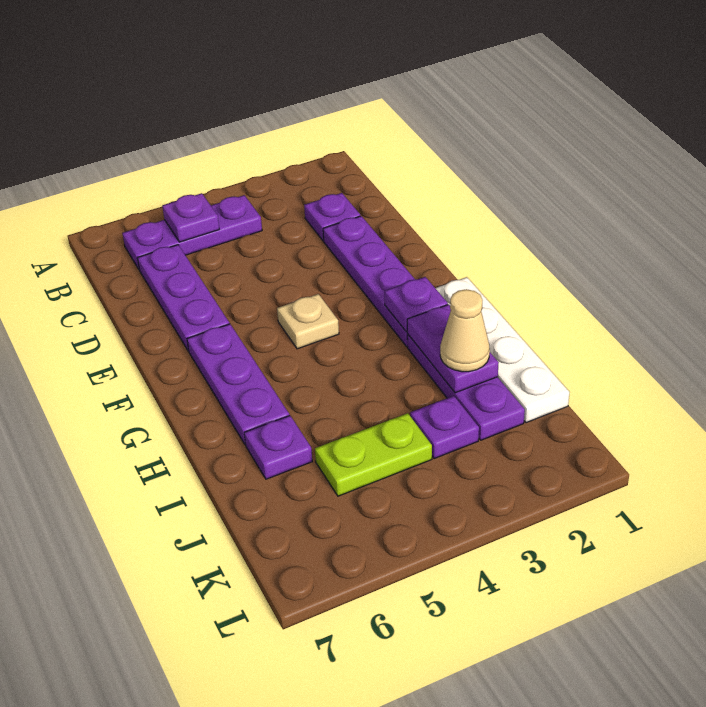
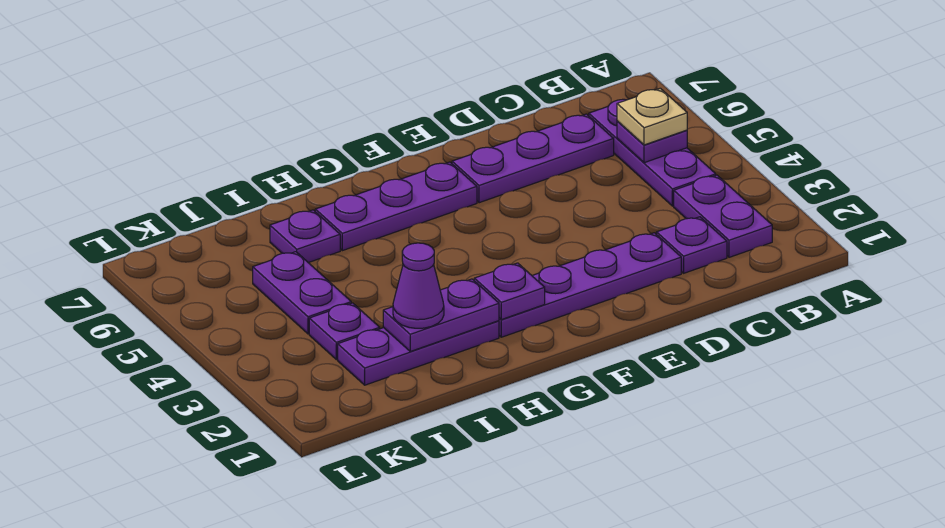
none -> purple 1x2 plate [674,175,772,257]
tan 1x1 plate [277,294,339,349] -> tan 1x1 plate moved to [617,88,687,145]
white 1x4 plate [436,277,570,423] -> none
tan 1x1 cone [440,289,490,372] -> purple 1x1 cone [393,243,444,328]
lime 1x2 plate [315,413,432,496] -> purple 1x2 plate [253,252,351,334]

